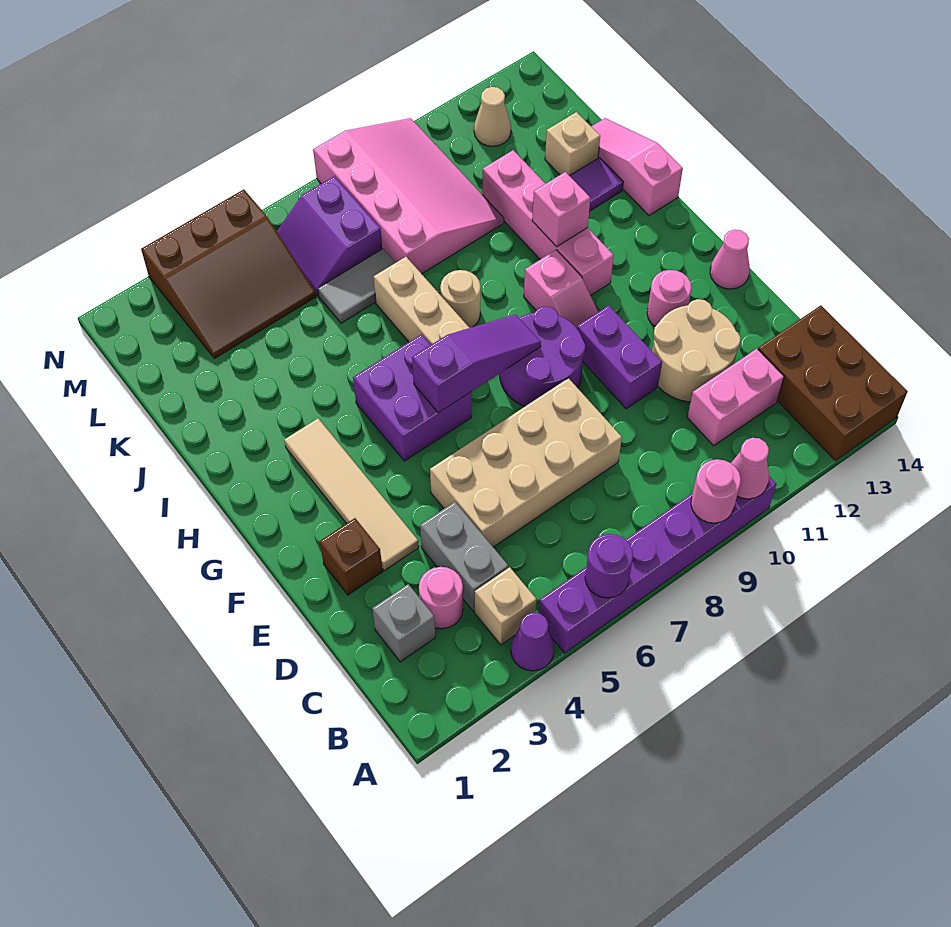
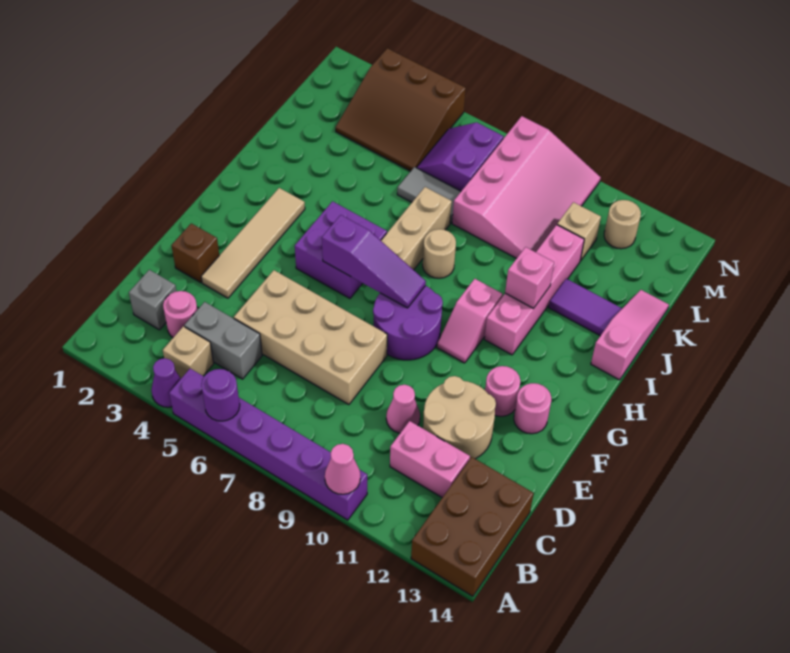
pink 1x1 round brick [691,459,741,523] -> pink 1x1 round brick moved to [514,383,551,434]
grey 1x2 brick [420,502,508,611] -> grey 1x2 brick turned to [184,302,262,379]
purple 1x2 brick [577,306,662,409] -> none
pink 1x1 cone [710,230,750,289] -> pink 1x1 cone moved to [386,385,420,433]
tan 1x1 brick [545,112,600,176] -> tan 1x1 brick moved to [557,202,601,261]
tan 1x1 cone [474,87,511,146] -> tan 1x1 round brick [604,200,641,249]

